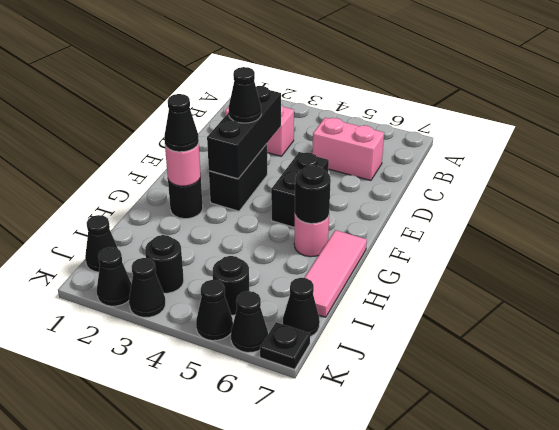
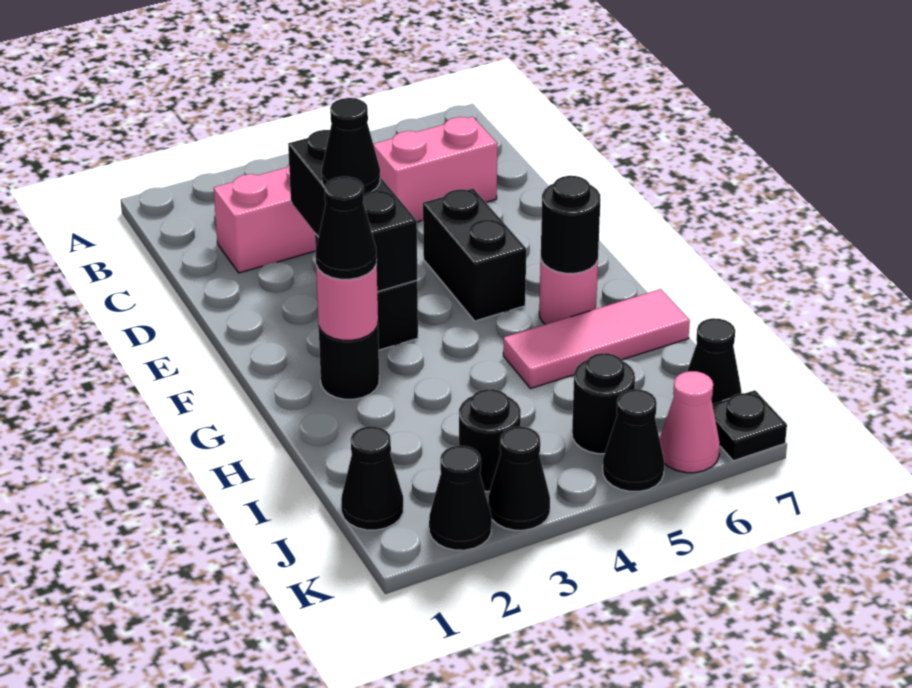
pink 1x3 tile [305,230,367,317] -> pink 1x3 tile turned to [503,289,690,389]
black 1x1 cone [231,291,268,353] -> pink 1x1 cone [660,371,720,473]

